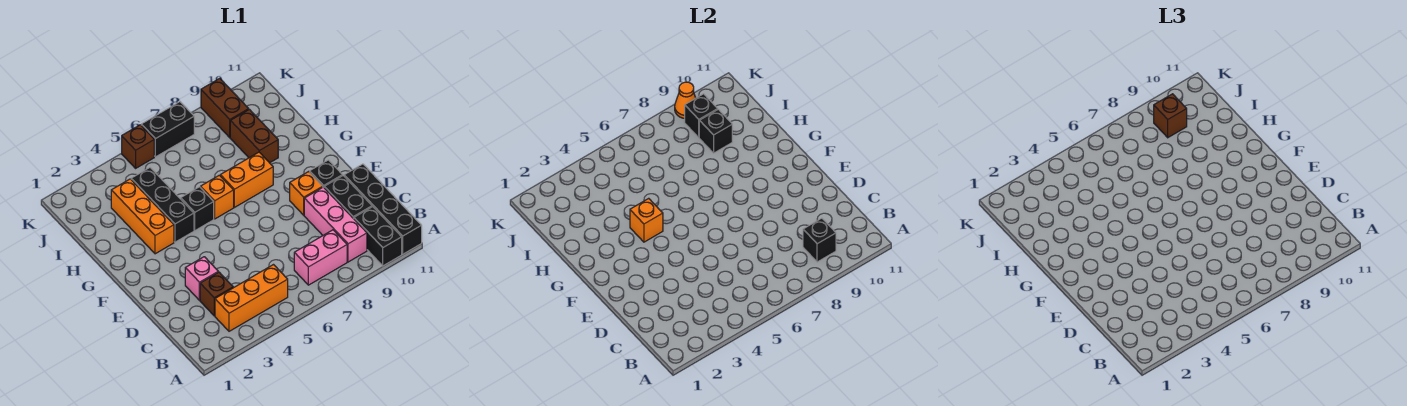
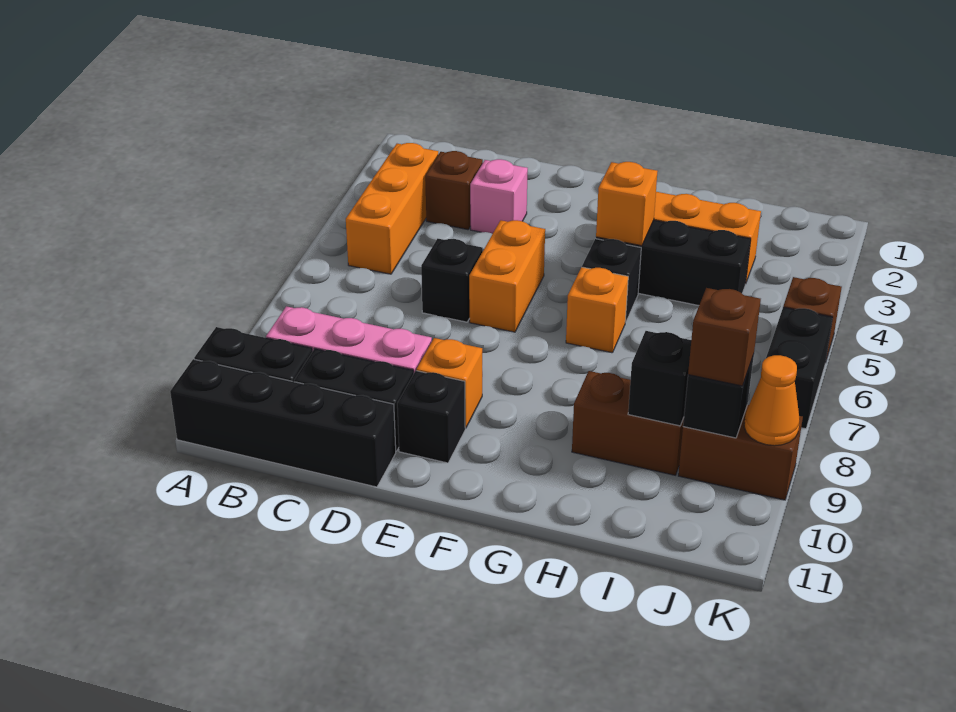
pink 1x2 brick [294,230,347,285] -> none
black 1x1 brick [803,218,836,262] -> black 1x1 brick moved to [421,239,483,322]
orange 1x2 brick [220,152,273,207] -> orange 1x2 brick moved to [469,220,545,332]

